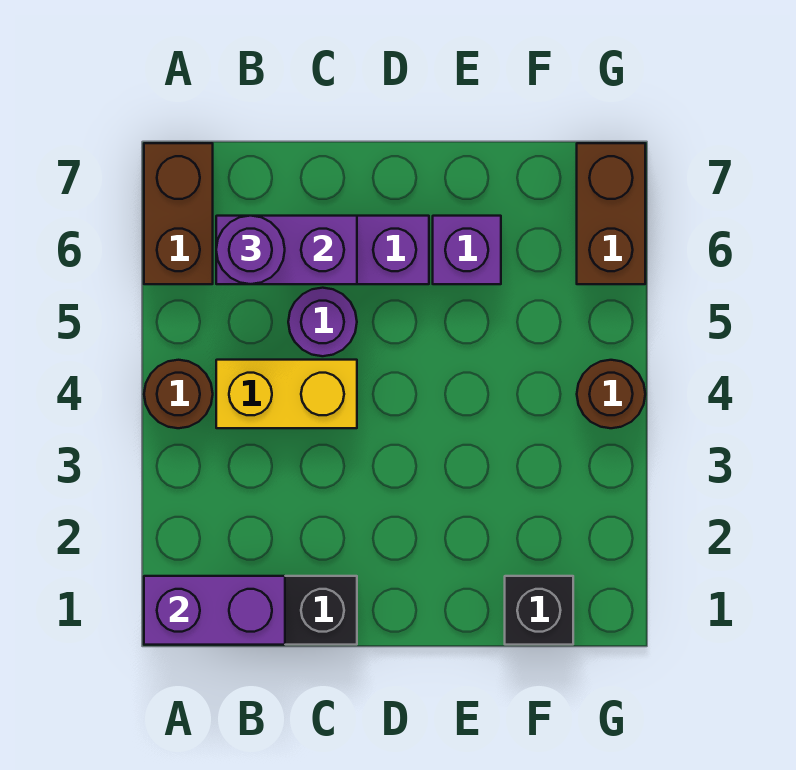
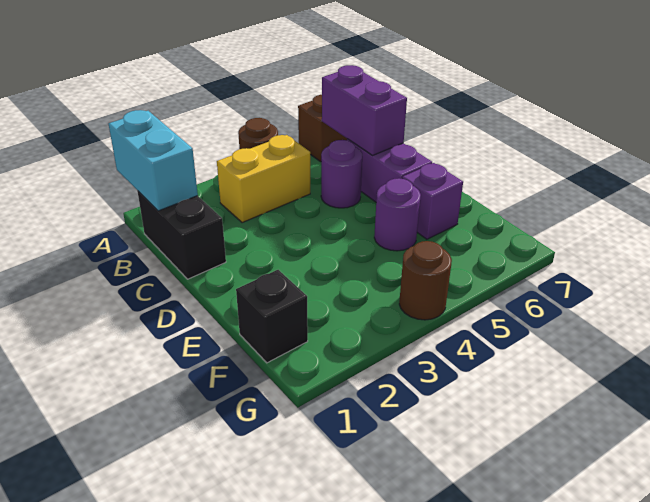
purple 1x2 brick [144,576,285,645] -> cyan 1x2 brick [109,110,198,211]
yellow 1x2 brick [216,360,357,428] -> yellow 1x2 brick turned to [217,135,310,223]
purple 1x1 round brick [216,216,285,284] -> purple 1x1 round brick moved to [374,178,421,251]
brown 1x2 brick [577,143,645,284] -> none

